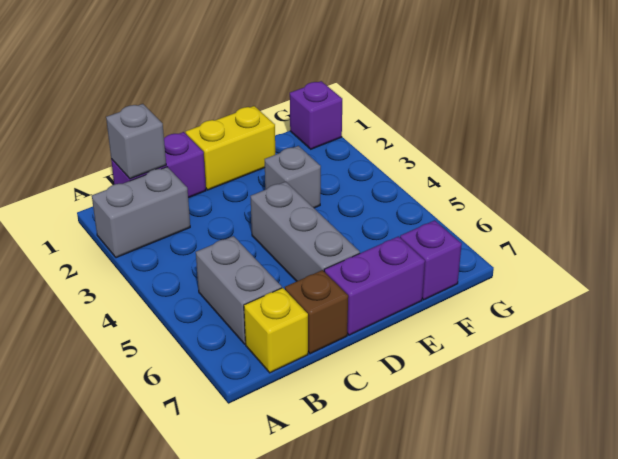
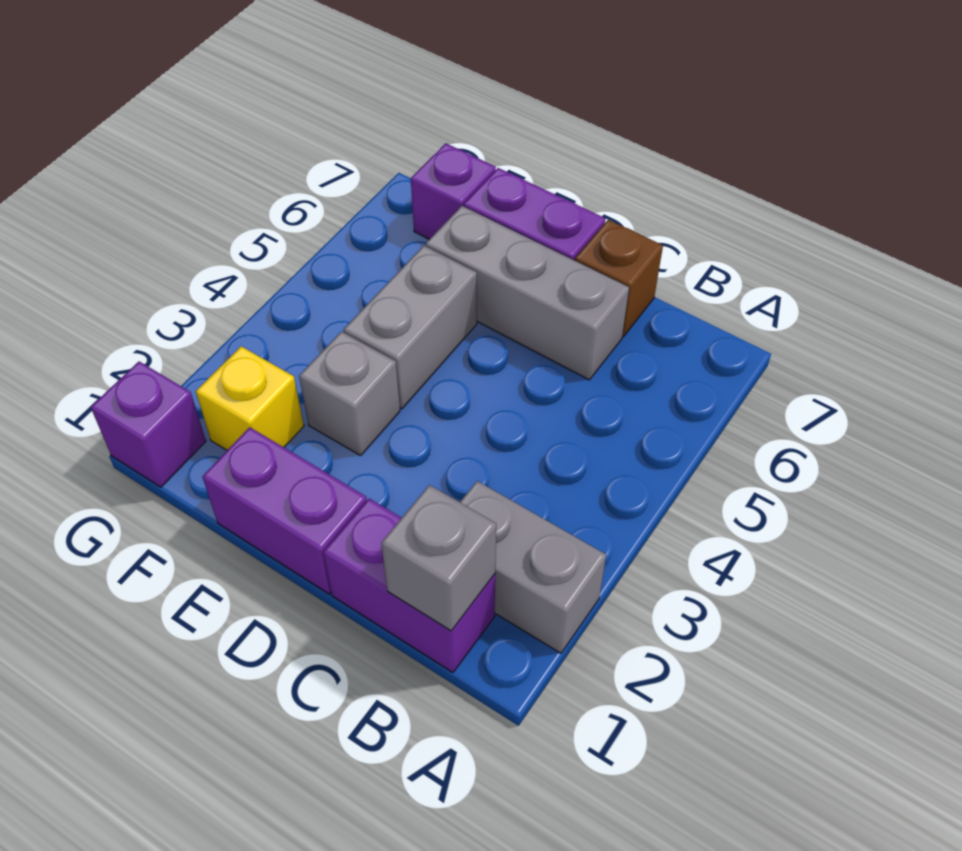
grey 1x2 brick [196,236,282,344] -> grey 1x2 brick moved to [344,246,477,409]
yellow 1x1 brick [244,288,308,373] -> yellow 1x1 brick moved to [196,346,304,450]
yellow 1x2 brick [186,106,275,190] -> purple 1x2 brick [202,427,367,594]
grey 1x3 brick [251,182,360,281] -> grey 1x3 brick turned to [426,206,629,380]

